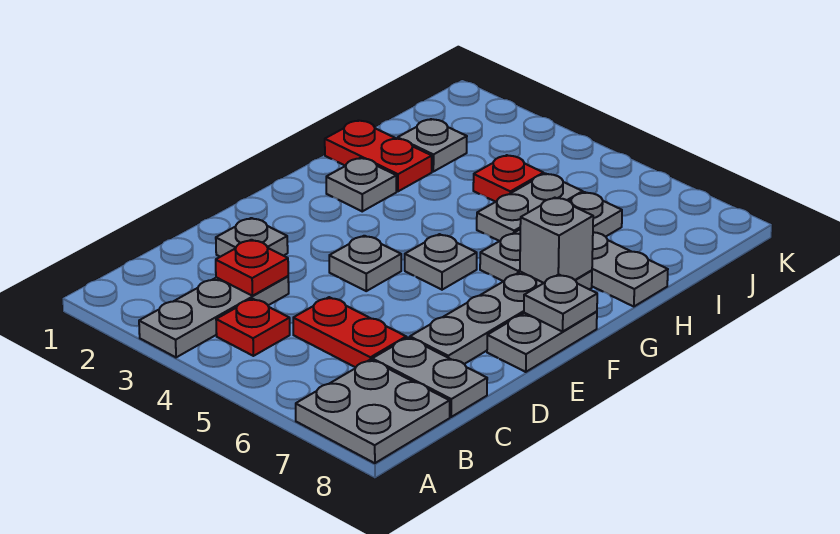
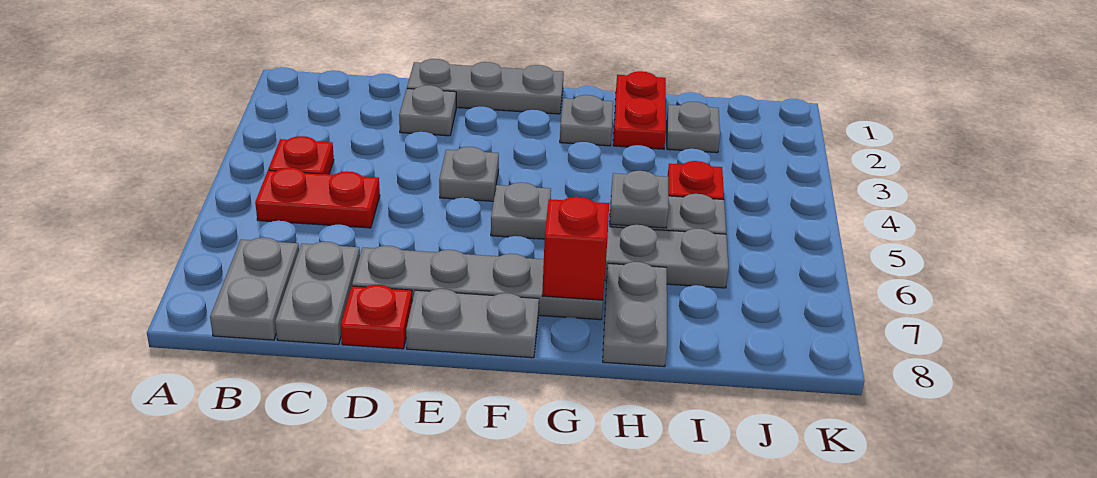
grey 1x3 plate [139,276,289,357] -> grey 1x3 plate moved to [407,59,564,114]
grey 2x2 plate [296,359,450,463] -> grey 1x2 plate [210,237,299,340]
red 1x1 plate [216,240,288,296] -> red 1x1 plate moved to [341,285,412,349]
red 1x2 plate [293,297,406,367] -> red 1x2 plate turned to [255,168,380,228]
grey 1x1 plate [524,274,597,332] -> grey 1x1 plate moved to [610,171,669,228]
grey 1x1 brick [520,198,593,283] -> red 1x1 brick [542,197,609,300]

